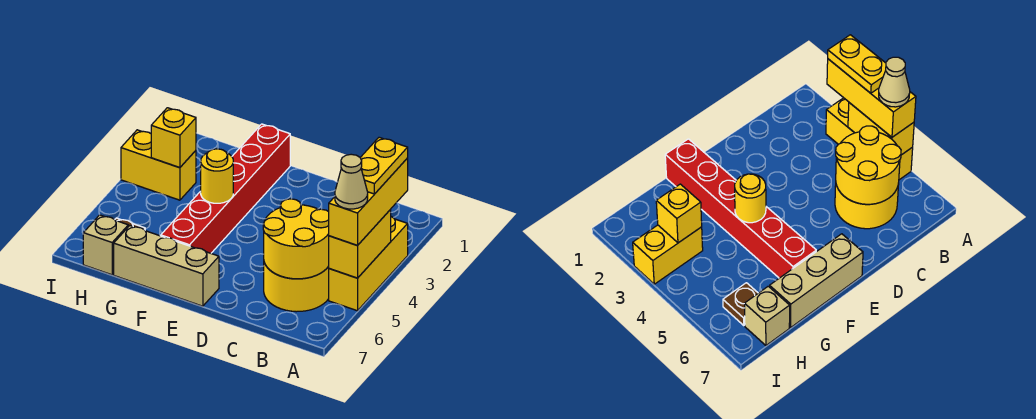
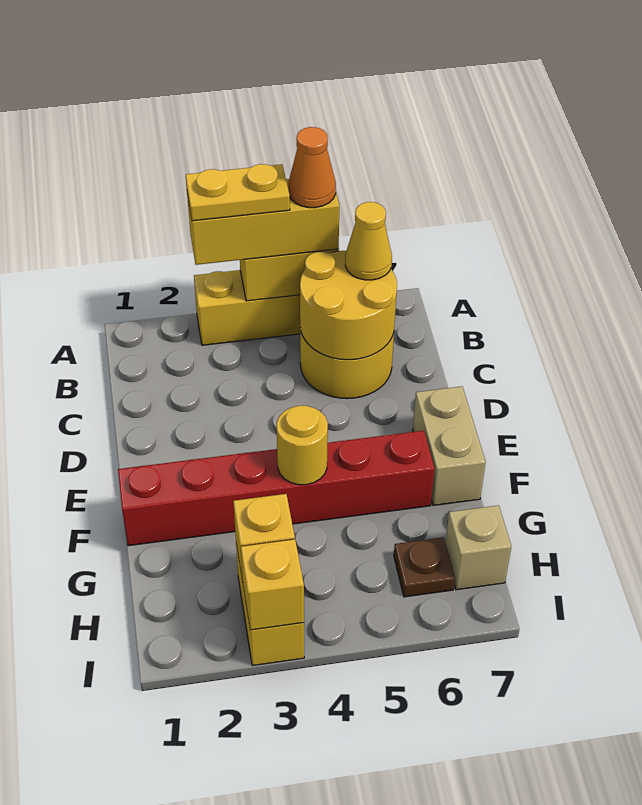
tan 1x1 cone [335,154,368,209] -> orange 1x1 cone [289,127,336,208]
none -> yellow 1x1 cone [345,202,392,280]
tan 1x3 brick [114,226,219,306] -> tan 1x2 brick [413,386,486,506]
none -> yellow 1x1 brick [241,539,304,630]

